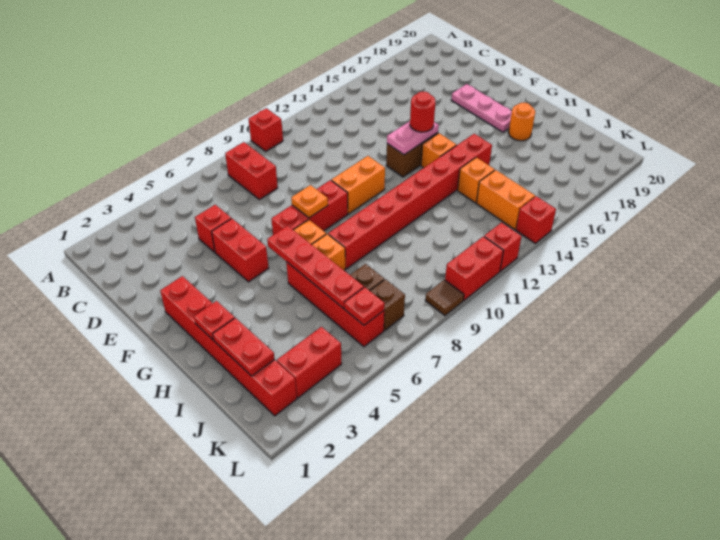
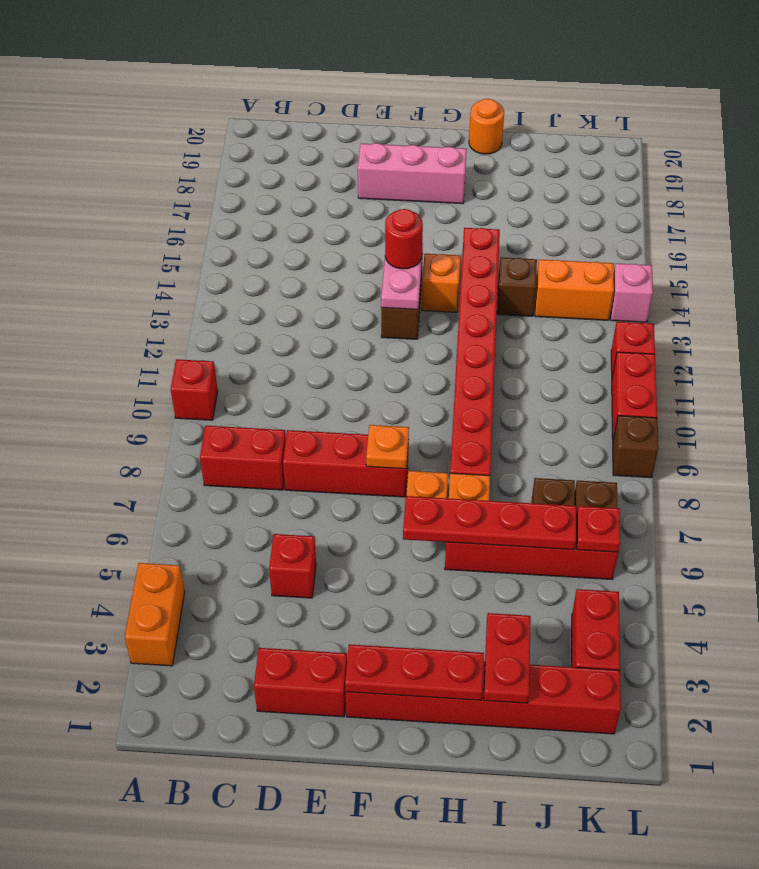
red 1x2 brick [212,219,269,282] -> red 1x2 brick moved to [254,648,347,717]
pink 1x3 plate [451,84,512,132] -> pink 1x3 brick [358,143,467,204]
red 1x3 brick [272,180,348,235] -> red 1x3 brick turned to [283,430,409,497]
orange 1x2 brick [331,156,385,214] -> orange 1x2 brick moved to [125,563,185,666]
red 1x1 plate [194,301,235,340] -> red 1x3 plate [345,644,484,700]
orange 1x1 round brick [509,103,535,141] -> orange 1x1 round brick moved to [469,99,504,154]
red 1x2 plate [213,318,275,376] -> red 1x2 plate turned to [484,613,531,703]
orange 1x1 brick [458,157,495,203] -> brown 1x1 brick [497,258,537,316]
brown 1x1 tile [425,280,464,316] -> brown 1x1 brick [613,416,658,478]
red 1x1 brick [516,196,556,243] -> pink 1x1 brick [611,263,653,322]

